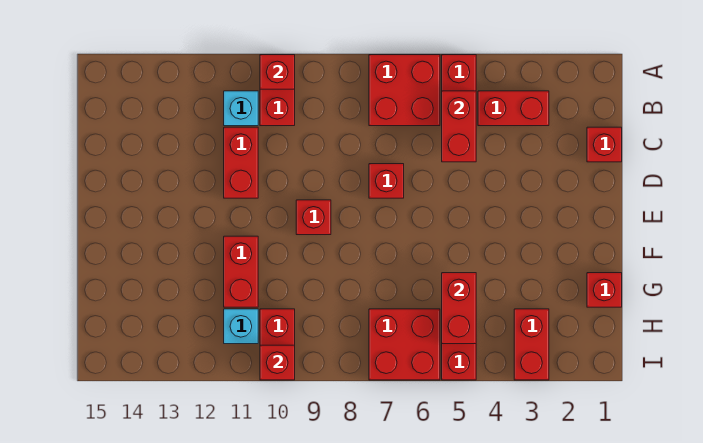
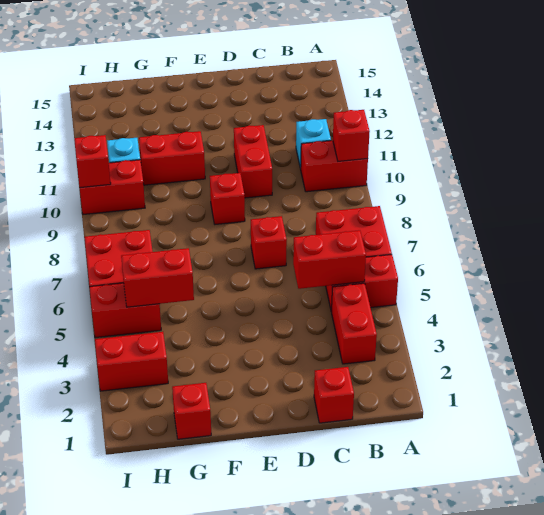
red 1x2 brick [224,127,258,198] -> red 1x2 brick turned to [234,125,272,198]

